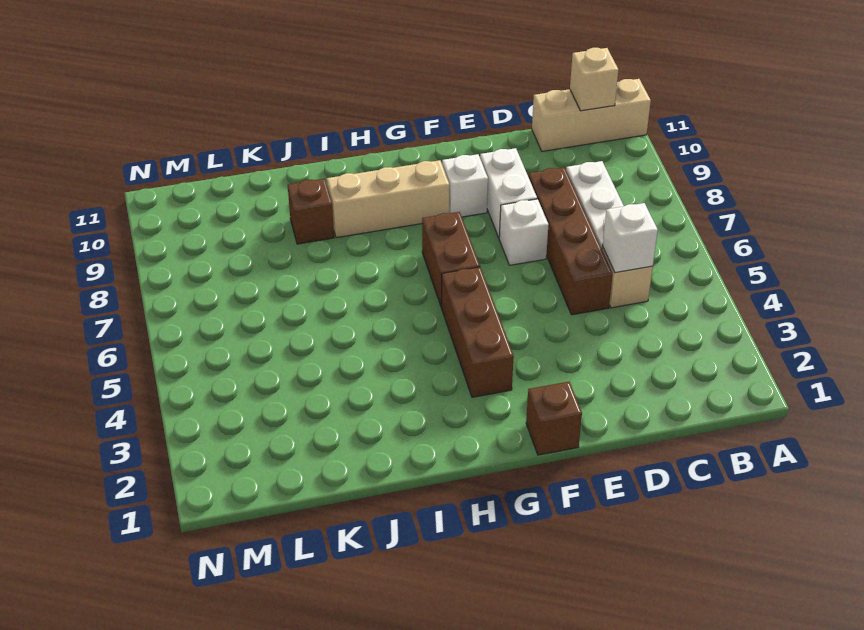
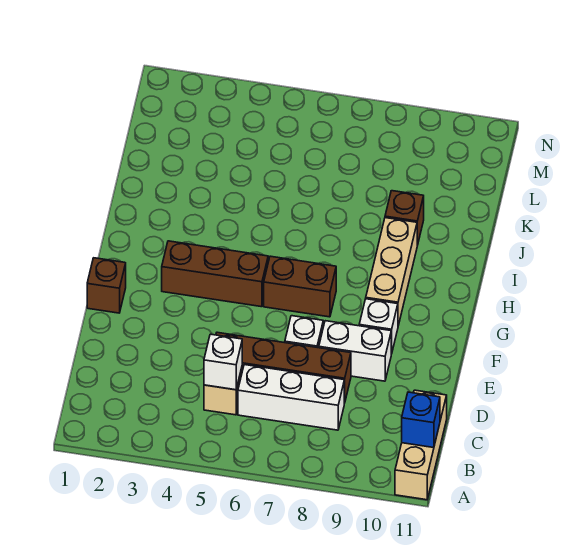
tan 1x1 brick [570,48,619,111] -> blue 1x1 brick [402,392,440,448]

